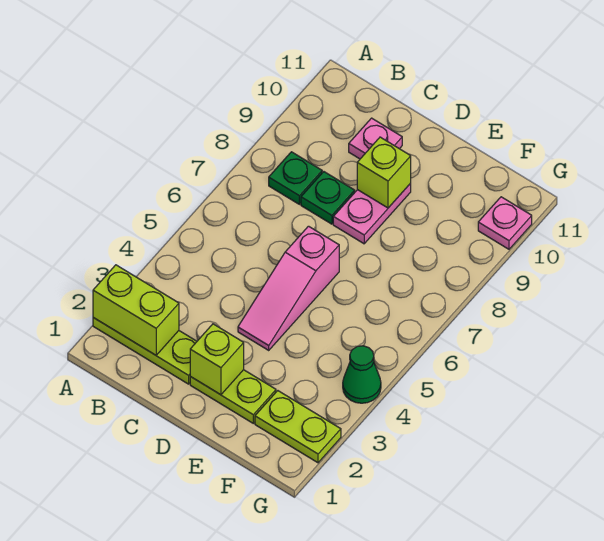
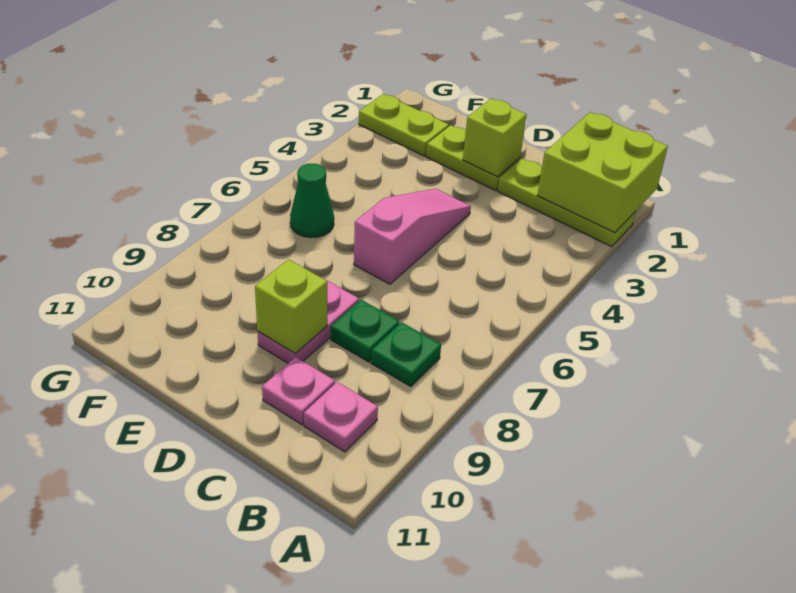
lime 1x2 brick [93,265,179,355] -> lime 2x2 brick [537,112,668,233]
green 1x1 cone [343,346,381,403] -> green 1x1 cone moved to [290,164,334,238]
pink 1x1 plate [478,197,532,249] -> pink 1x1 plate moved to [304,382,378,452]

